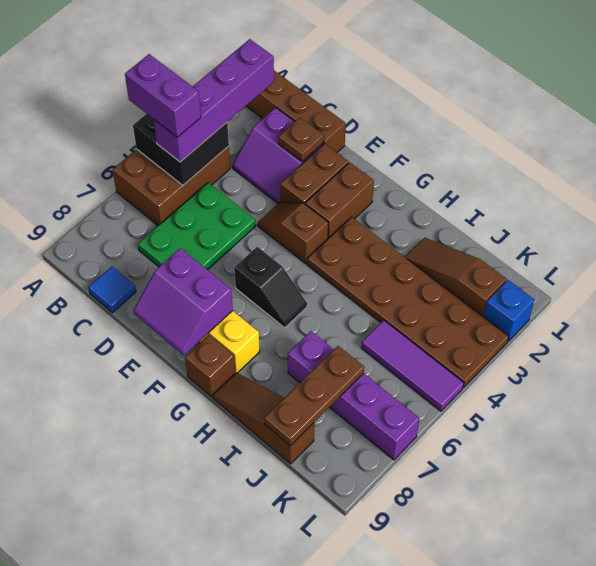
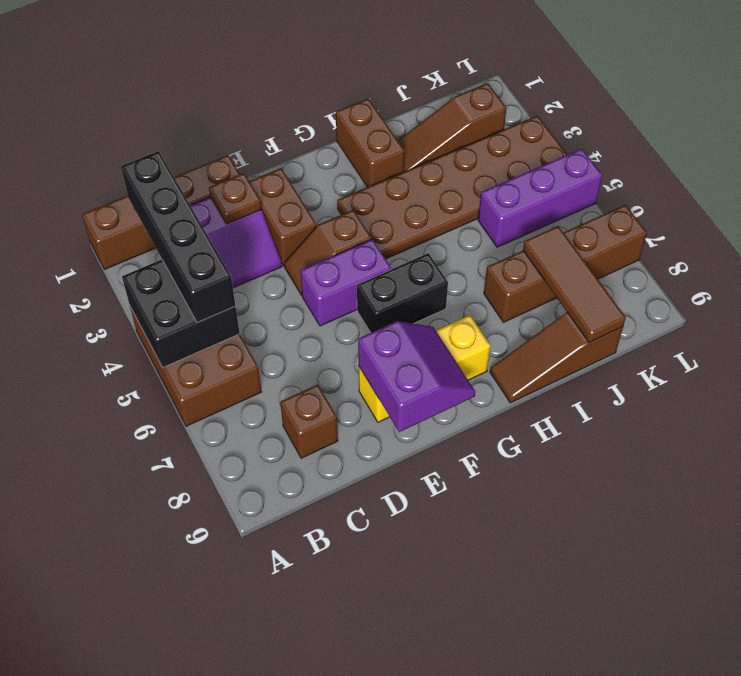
purple 1x2 brick [125,54,201,137] -> purple 1x2 brick moved to [300,239,391,326]
purple 1x4 brick [154,39,274,162] -> black 1x4 brick [121,151,235,323]
green 2x3 plate [138,183,256,270] -> none
blue 1x1 tile [88,267,136,313] -> none
purple 2x2 slope [134,248,233,355] -> purple 2x2 slope turned to [358,321,475,432]
brown 1x2 brick [305,162,374,238] -> brown 1x2 brick moved to [336,98,404,187]
black 1x2 slope [234,247,307,328] -> black 1x2 brick [357,253,448,333]
brown 1x1 brick [185,335,235,397] -> brown 1x1 brick moved to [280,384,338,458]
purple 1x4 brick [288,331,419,460] -> brown 1x4 brick [484,205,647,322]
purple 1x3 tile [361,320,464,411] -> purple 1x3 brick [478,149,602,247]
brown 1x3 plate [264,346,364,446] -> brown 1x3 tile [523,226,626,342]
blue 1x1 brick [484,280,534,341] -> none

